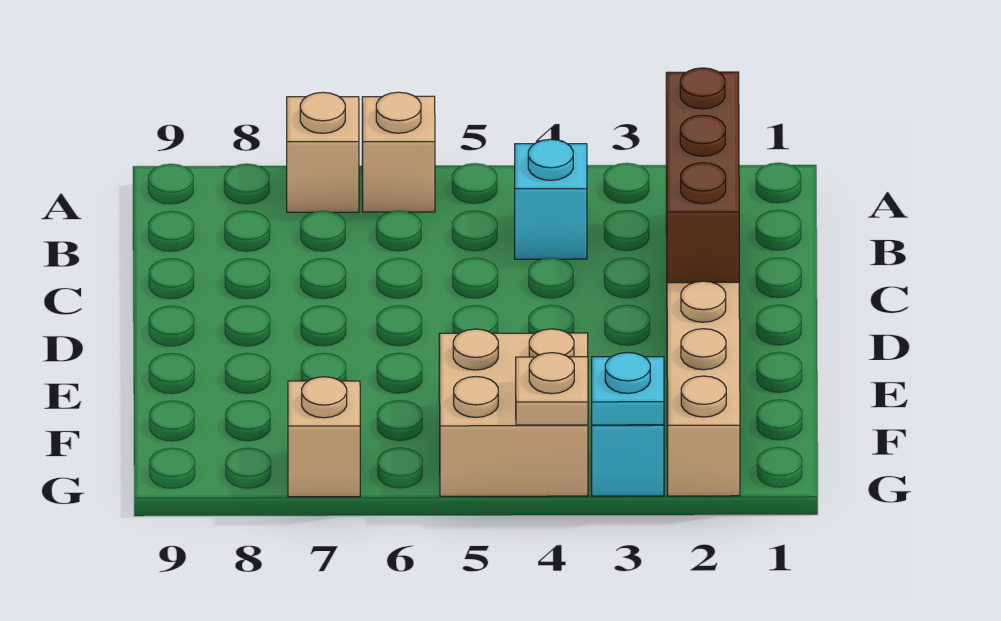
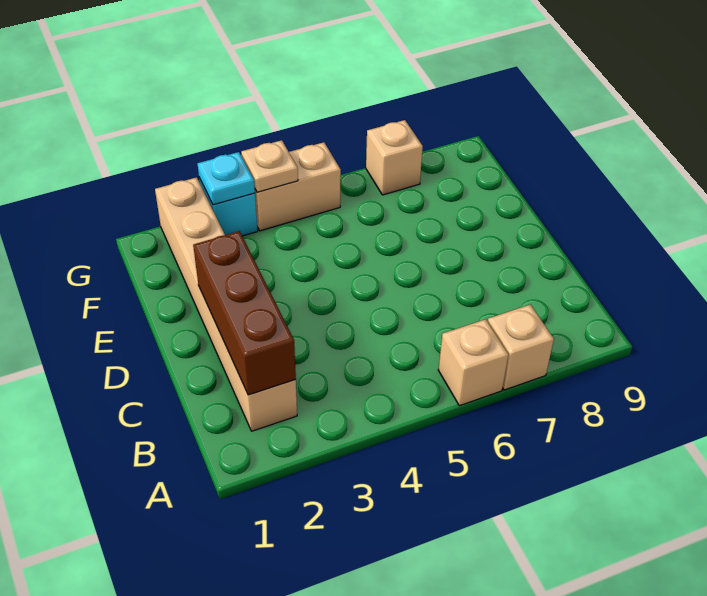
cyan 1x1 brick [515,139,587,259] -> none
tan 2x2 brick [439,329,588,496] -> tan 1x2 brick [255,142,341,231]

